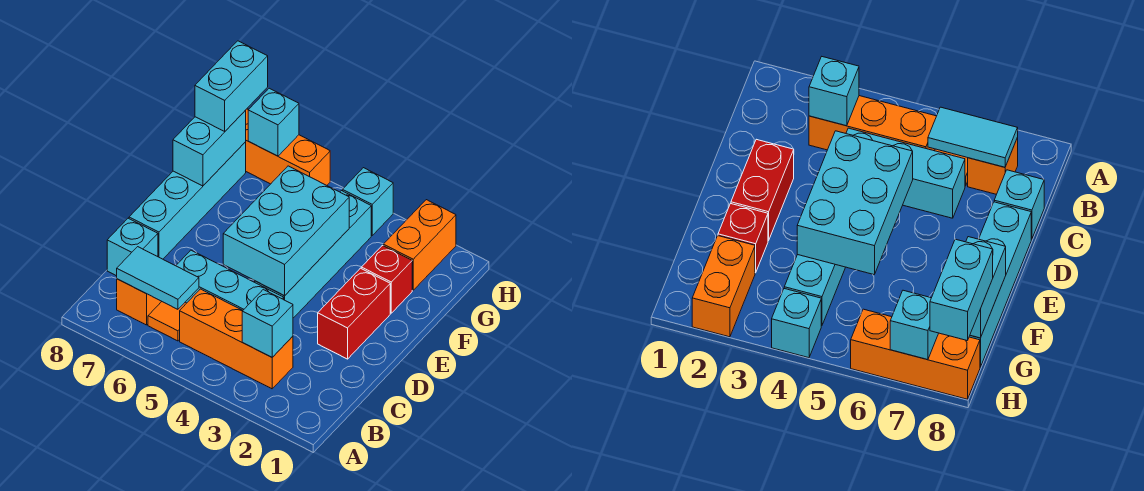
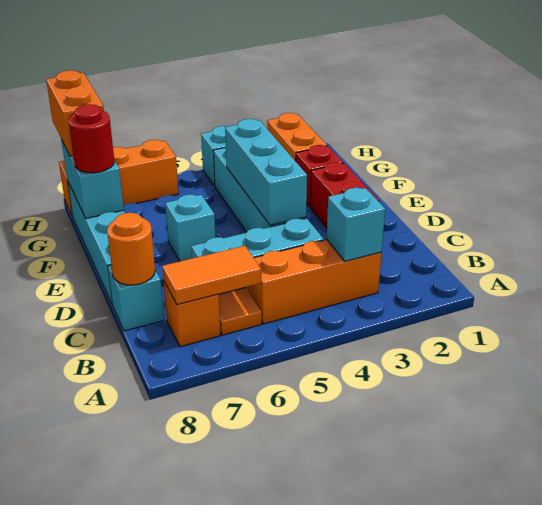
cyan 1x2 tile [117,247,199,309] -> orange 1x2 tile [162,246,261,305]
none -> orange 1x1 round brick [107,213,155,285]
cyan 2x3 brick [223,166,349,296] -> cyan 1x3 brick [225,119,307,225]
none -> red 1x1 round brick [68,104,115,173]
cyan 1x2 brick [195,41,268,131] -> orange 1x2 brick [46,70,104,156]
cyan 1x1 brick [248,88,299,156] -> cyan 1x1 brick moved to [165,194,215,261]

